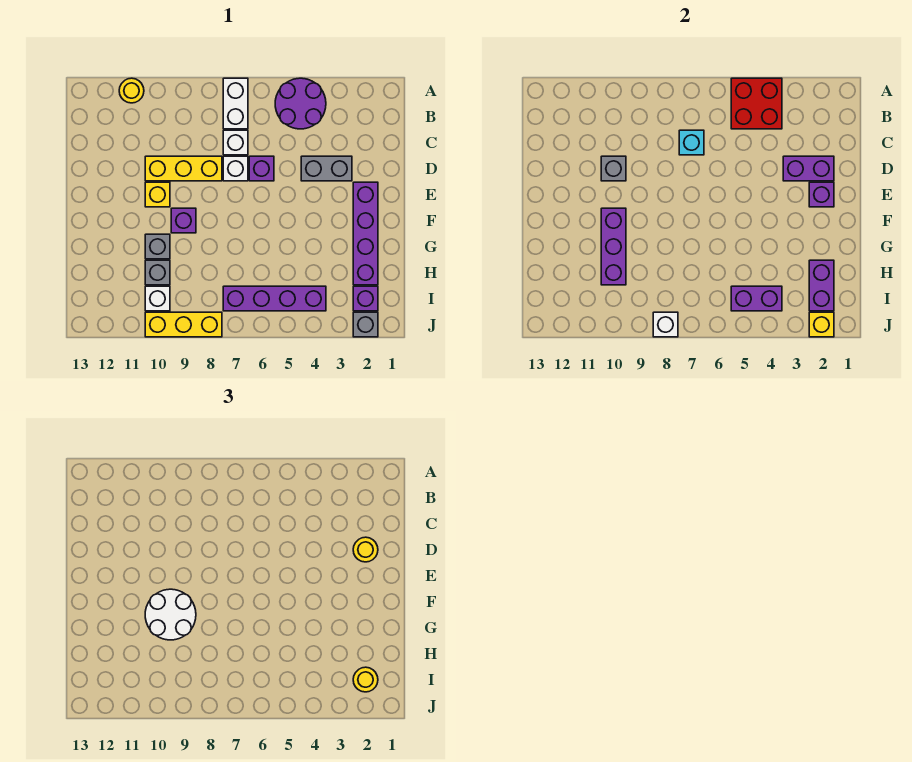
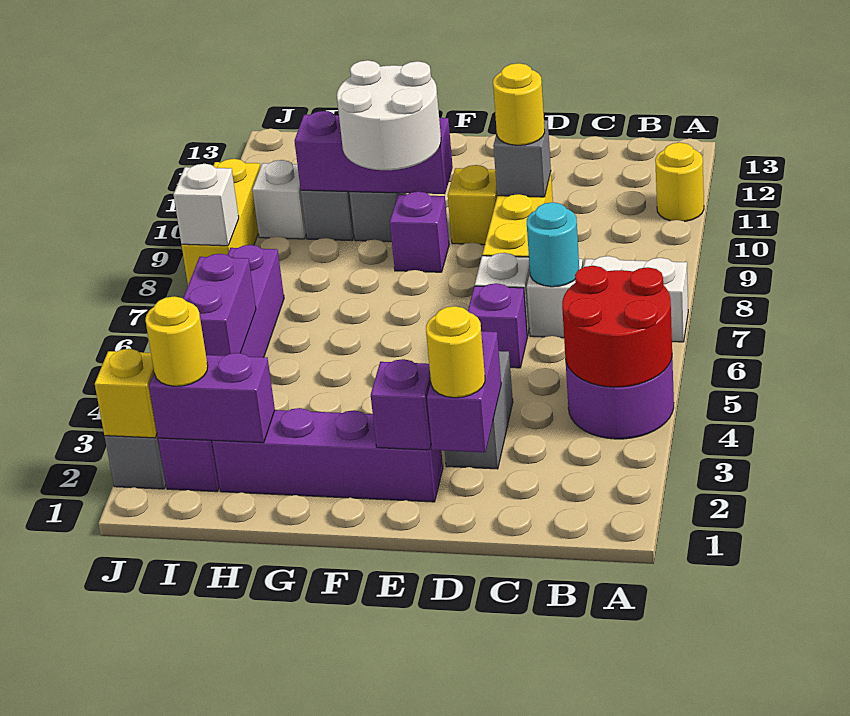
red 2x2 brick [731,78,782,129] -> red 2x2 round brick [562,266,672,387]
cyan 1x1 brick [679,130,704,155] -> cyan 1x1 round brick [527,202,579,287]
none -> yellow 1x1 round brick [493,63,545,145]

